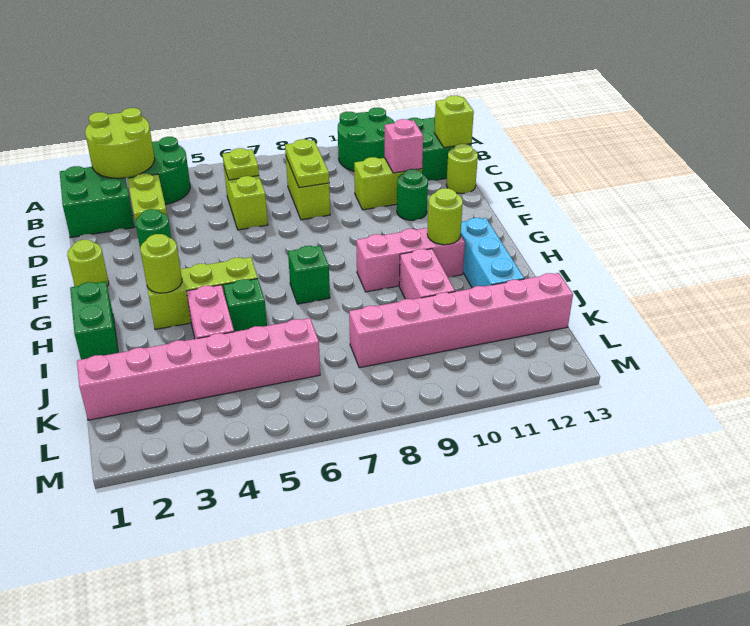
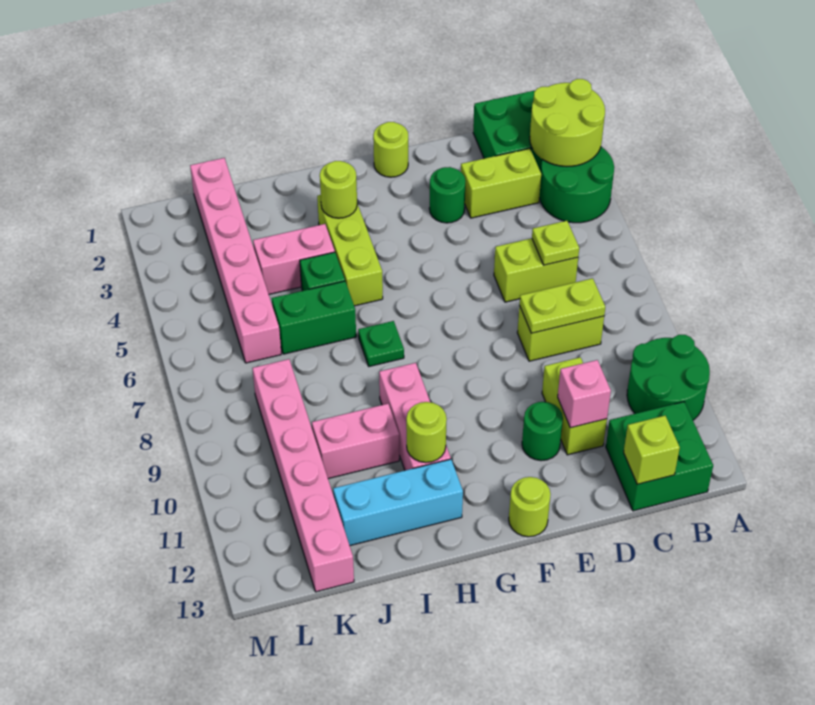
lime 1x1 round brick [446,144,478,194] -> lime 1x1 round brick moved to [509,477,551,537]
green 1x2 brick [70,282,118,360] -> green 1x2 brick moved to [272,281,356,354]
green 1x1 brick [288,246,330,304] -> green 1x1 plate [358,321,404,366]

